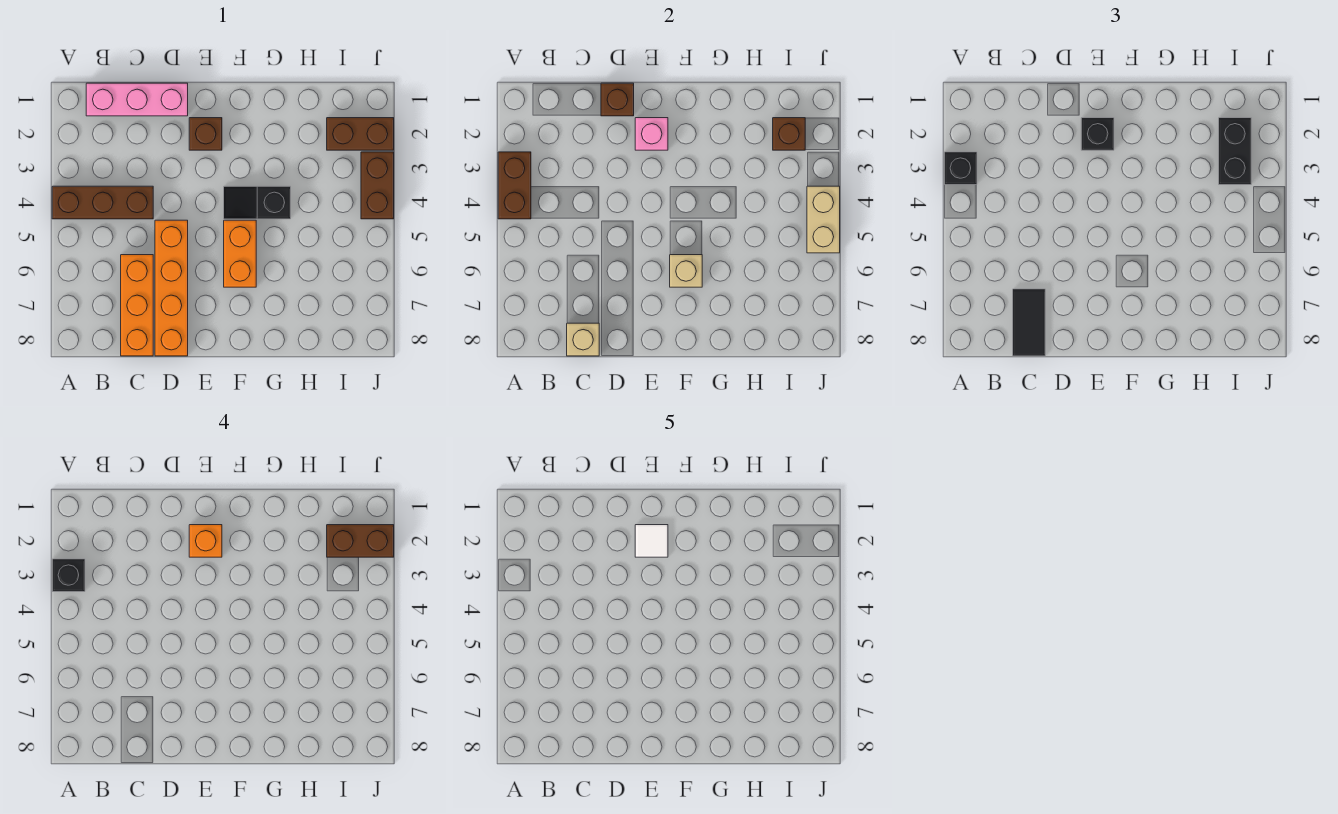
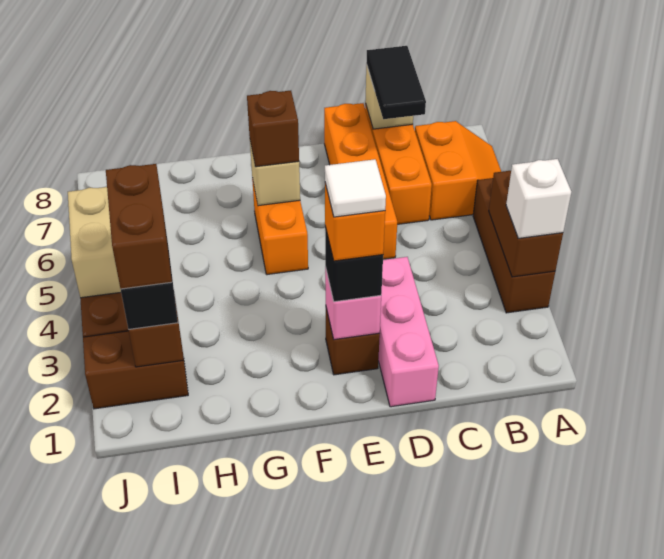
black 1x1 brick [944,152,977,185] -> white 1x1 brick [506,159,571,238]
black 1x1 brick [52,559,85,592] -> none
brown 1x3 brick [52,186,153,219] -> brown 1x3 brick turned to [473,178,555,313]
none -> orange 2x2 slope [415,121,501,220]
pink 1x3 brick [86,83,188,116] -> pink 1x3 brick turned to [378,257,439,407]
brown 1x1 brick [601,83,634,116] -> brown 1x1 brick moved to [247,91,299,167]
black 1x2 slope [224,186,291,219] -> none
brown 1x2 brick [327,525,394,557] -> brown 1x2 brick turned to [106,164,172,289]

